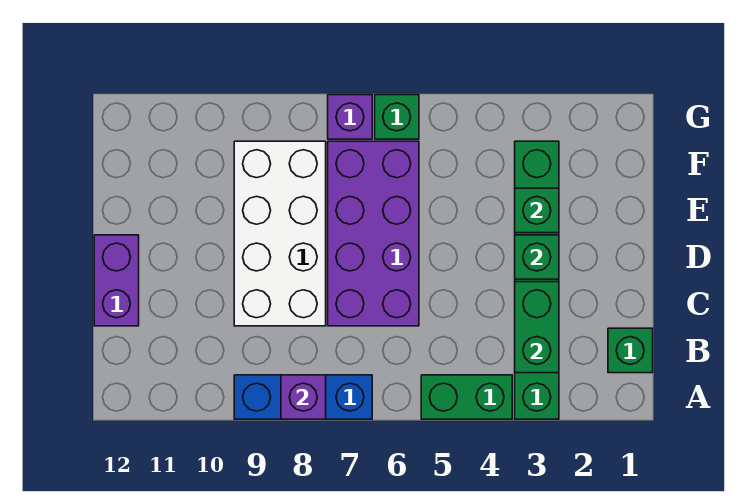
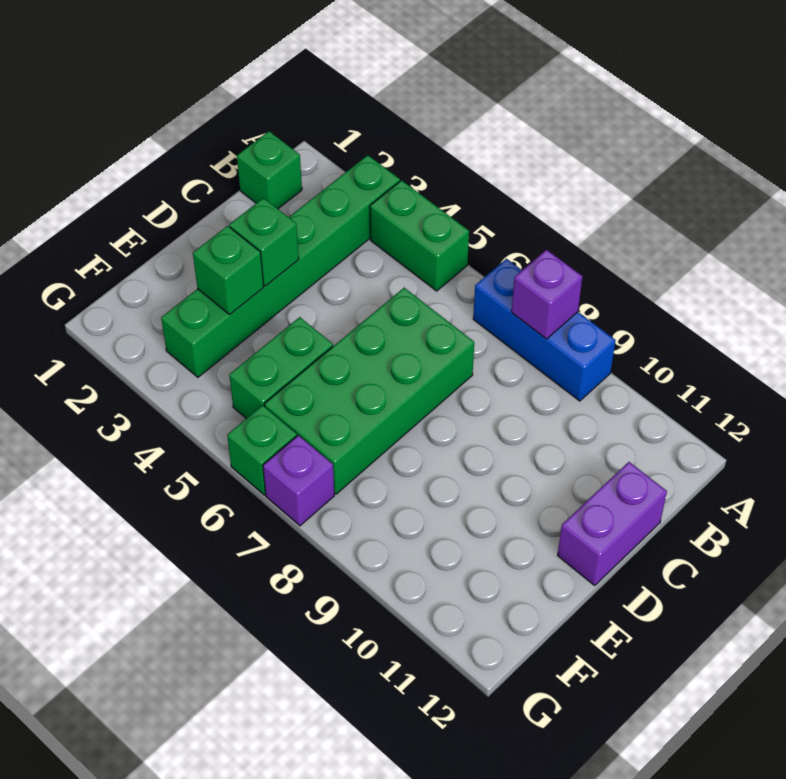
green 1x2 brick [515,282,559,373] -> green 1x2 brick moved to [229,317,333,419]
purple 2x4 brick [328,141,419,326] -> green 2x4 brick [264,288,474,494]
white 2x4 brick [234,141,326,326] -> none

